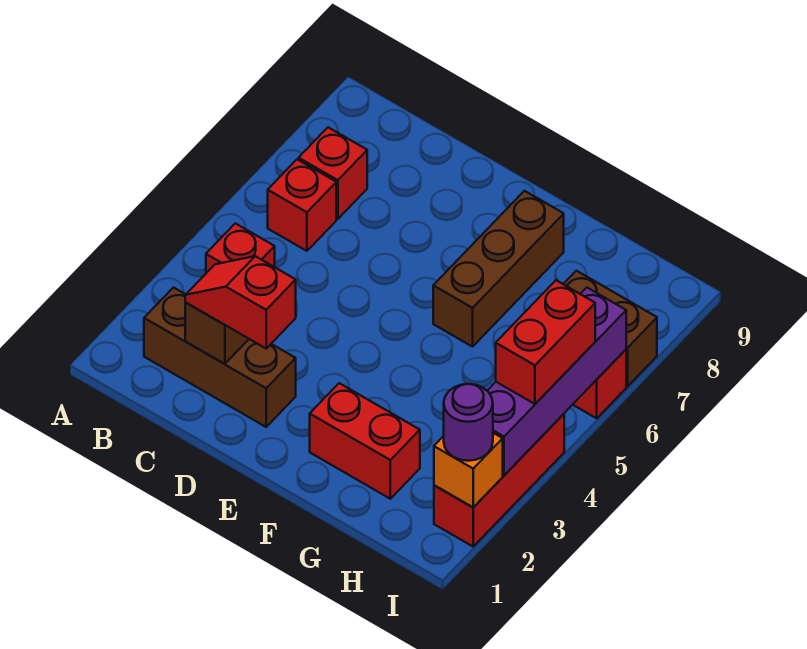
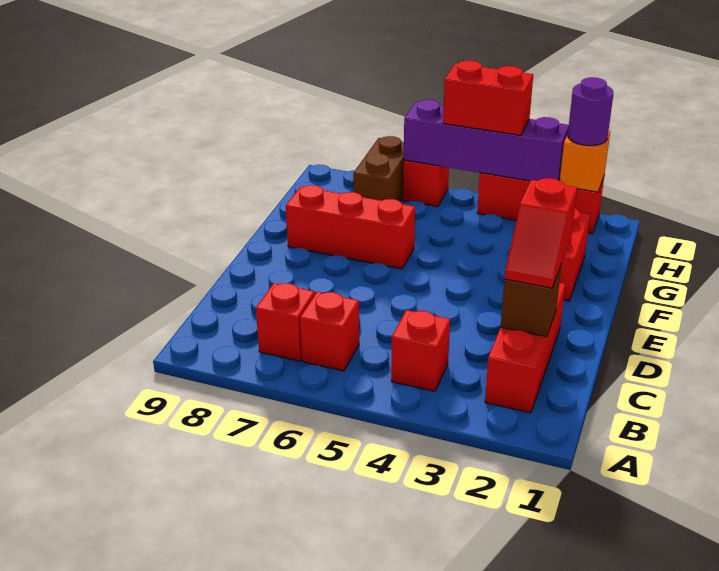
brown 1x3 brick [144,288,296,427] -> red 1x3 brick [485,283,565,413]
brown 1x3 brick [433,191,564,347] -> red 1x3 brick [286,185,415,269]

